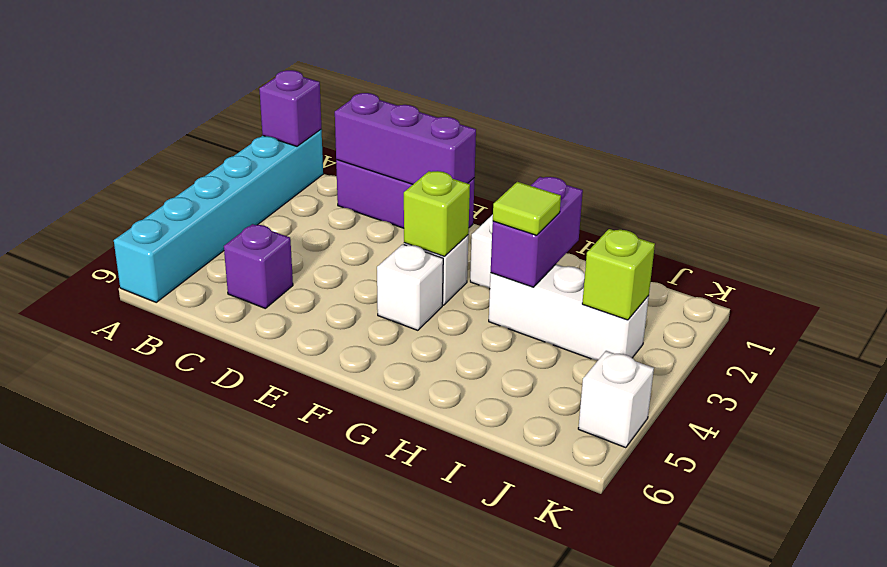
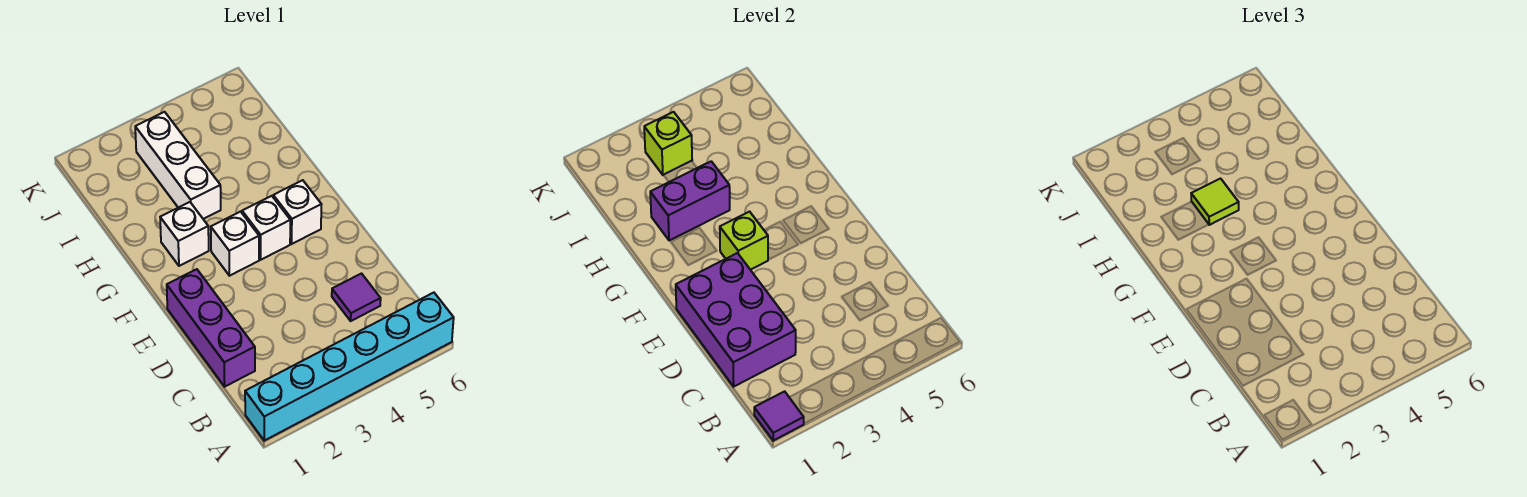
purple 1x1 brick [259,70,321,146] -> purple 1x1 tile [754,391,804,441]
purple 1x3 brick [335,93,476,184] -> purple 2x3 brick [676,253,796,387]
purple 1x1 brick [224,224,293,308] -> purple 1x1 tile [332,274,381,321]
white 1x1 brick [578,351,654,448] -> white 1x1 brick moved to [273,180,322,244]

